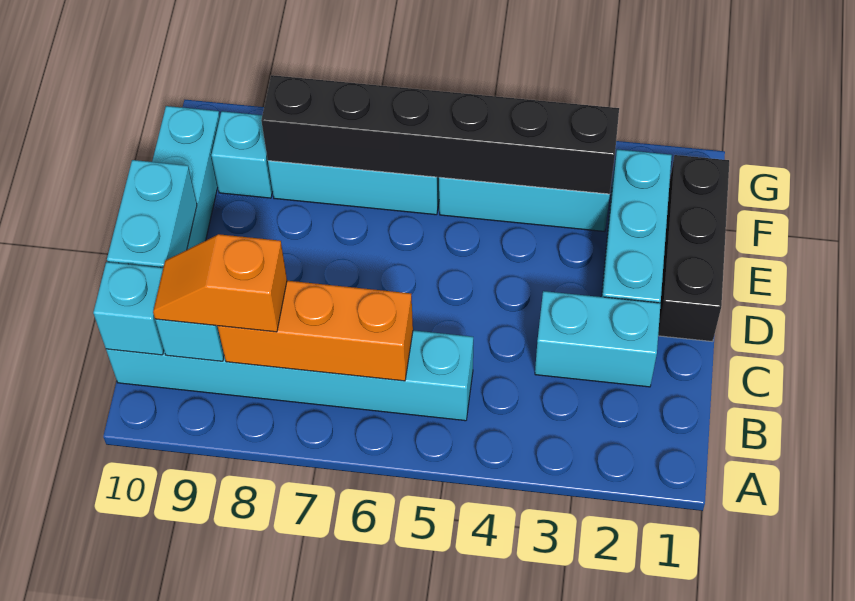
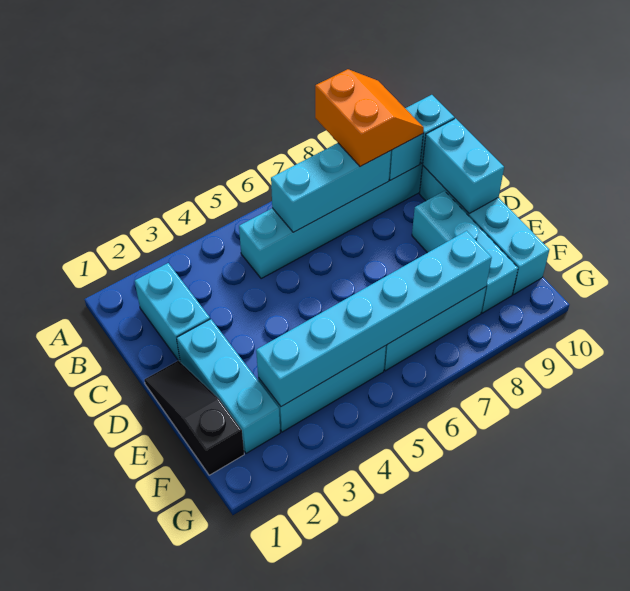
orange 1x3 brick [218,281,413,381] -> cyan 1x3 brick [271,143,391,232]
orange 1x2 slope [153,234,287,332] -> orange 2x2 slope [315,69,424,167]
cyan 1x2 brick [535,291,661,387] -> cyan 1x2 brick turned to [135,263,210,361]
black 1x3 brick [658,155,729,342] -> black 1x3 slope [144,360,244,475]
black 1x6 brick [261,75,619,194] -> cyan 1x6 brick [256,231,492,407]
cyan 1x1 brick [211,111,273,198] -> cyan 1x3 brick [412,191,518,313]

